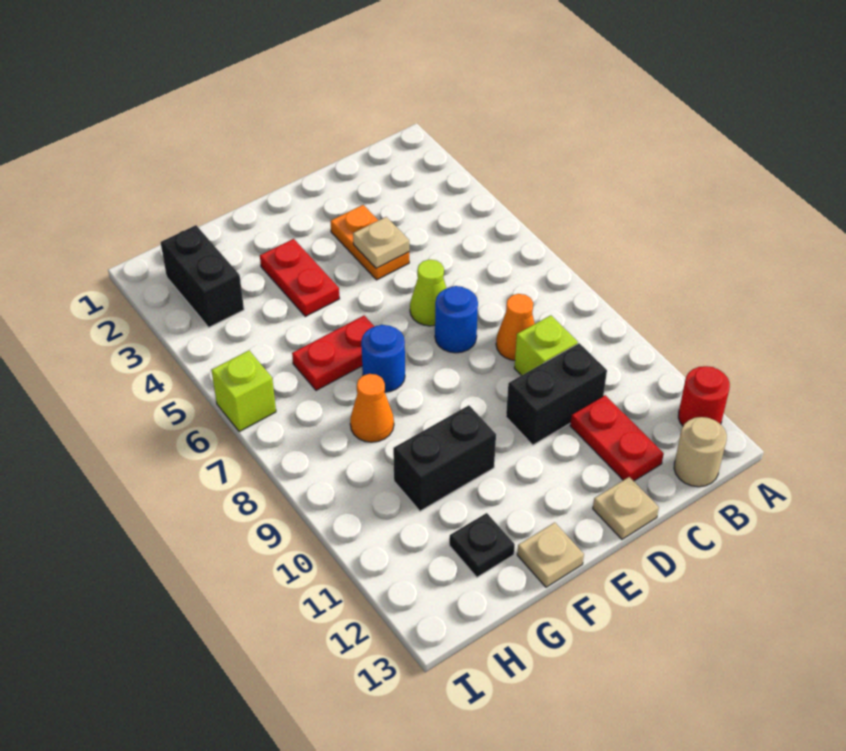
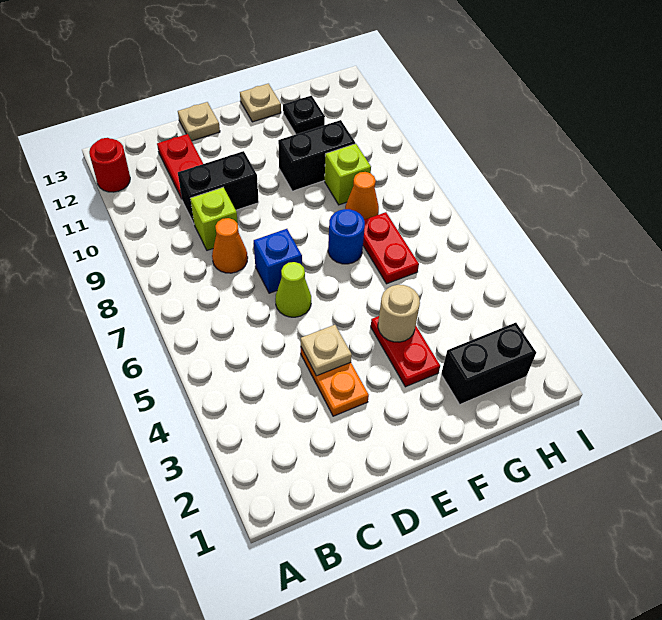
tan 1x1 round brick [674,417,727,487] -> tan 1x1 round brick moved to [378,285,420,342]
blue 1x1 round brick [435,286,478,353] -> blue 1x1 brick [254,229,302,293]
red 1x2 plate [292,316,375,390] -> red 1x2 plate turned to [363,212,419,284]
black 1x2 brick [160,225,244,327] -> black 1x2 brick turned to [441,323,536,404]
lime 1x1 brick [211,351,276,432] -> lime 1x1 brick moved to [325,144,371,205]

